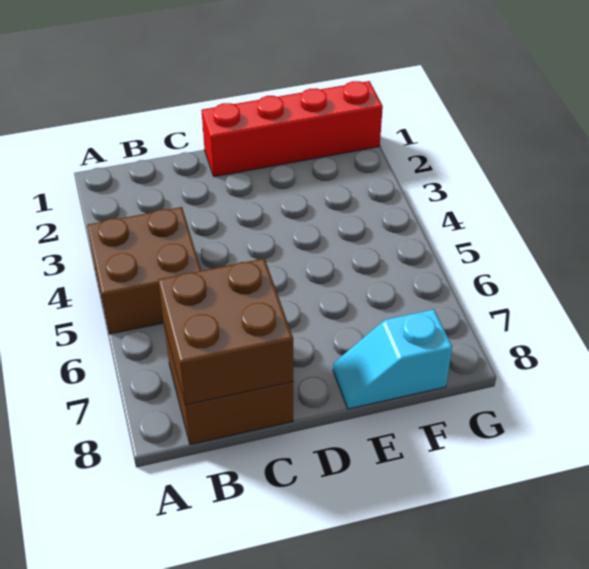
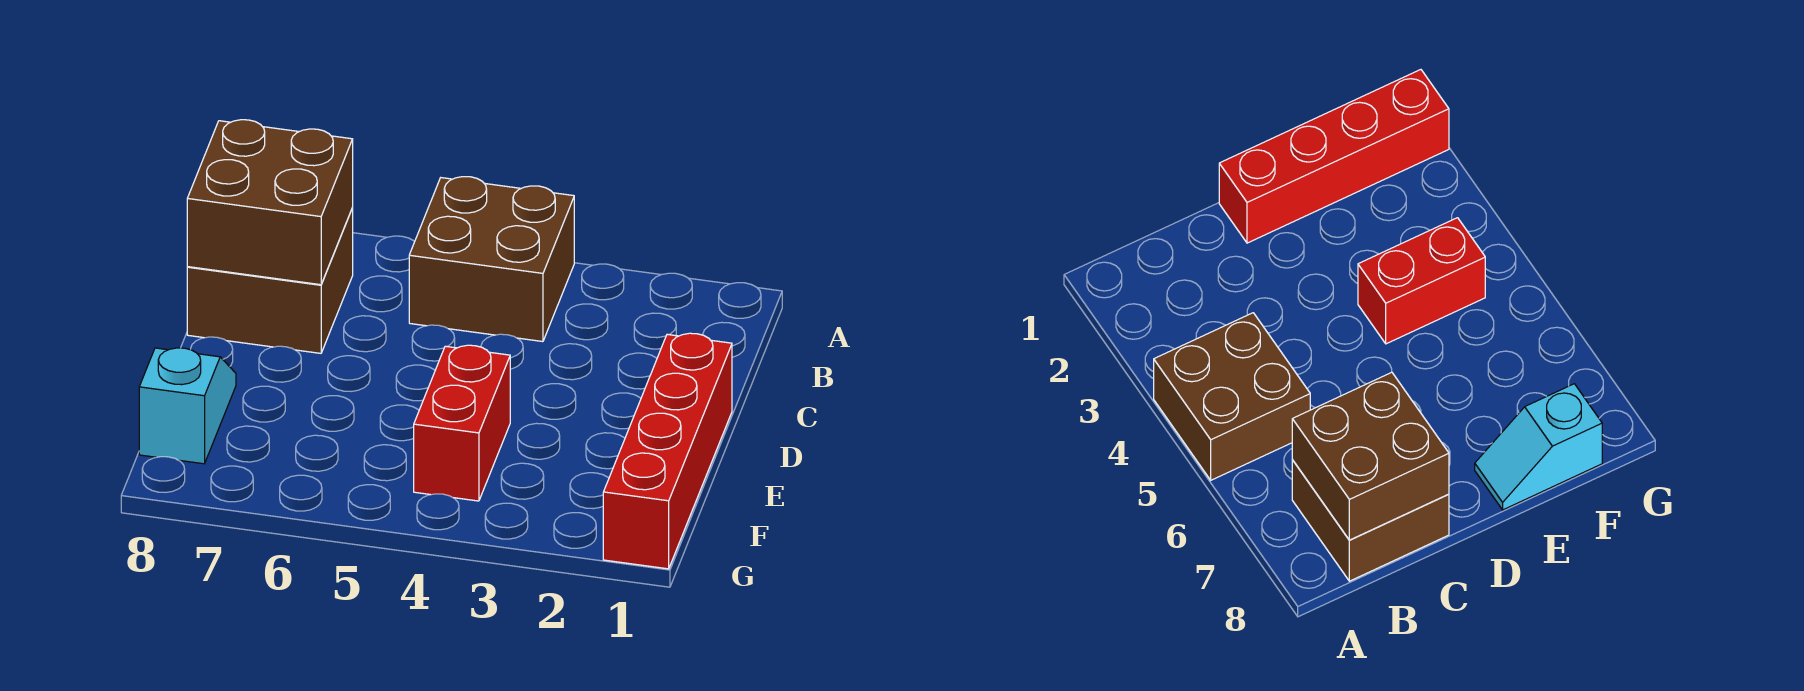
none -> red 1x2 brick [414,345,510,501]

